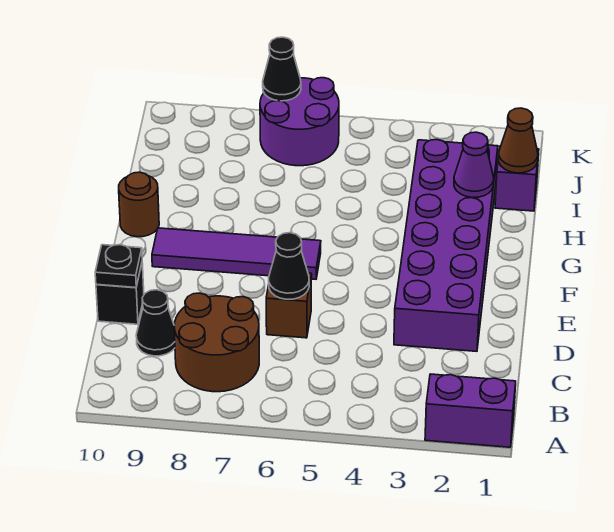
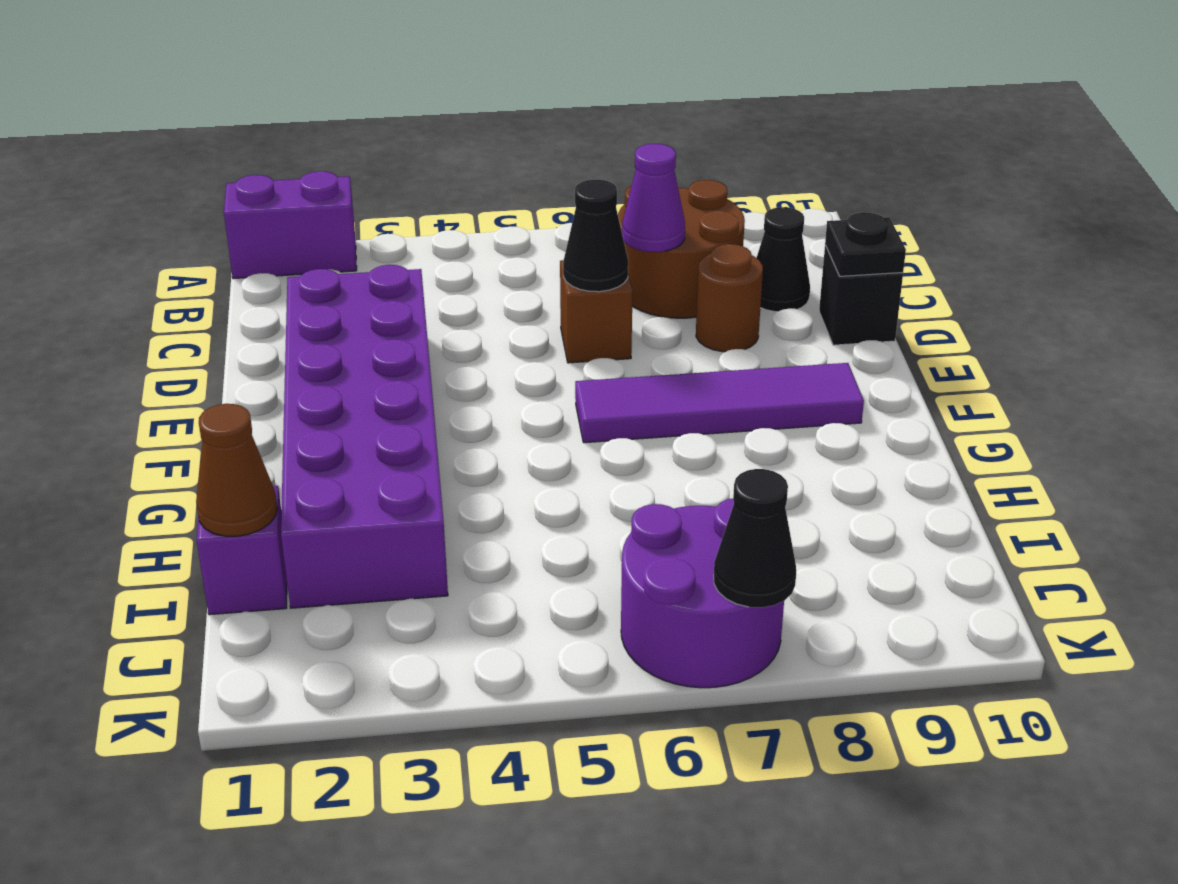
brown 1x1 round brick [119,172,159,237] -> brown 1x1 round brick moved to [696,244,763,352]
purple 1x1 cone [454,132,494,198] -> purple 1x1 cone moved to [622,144,685,252]

